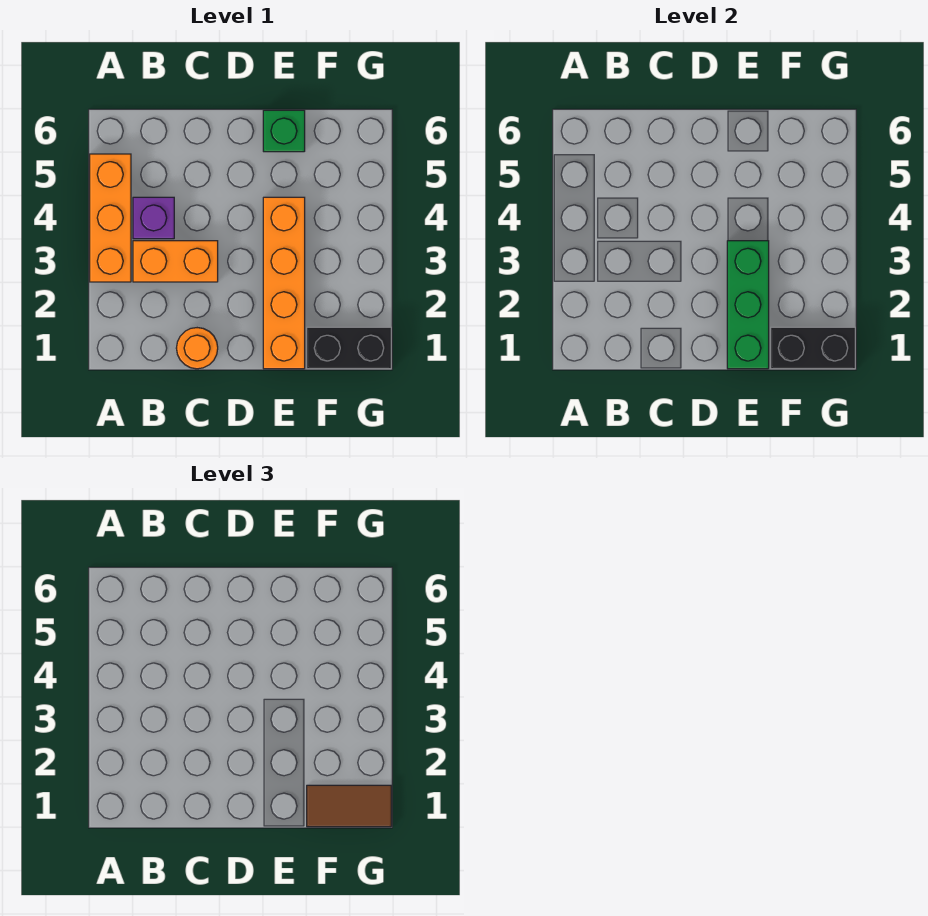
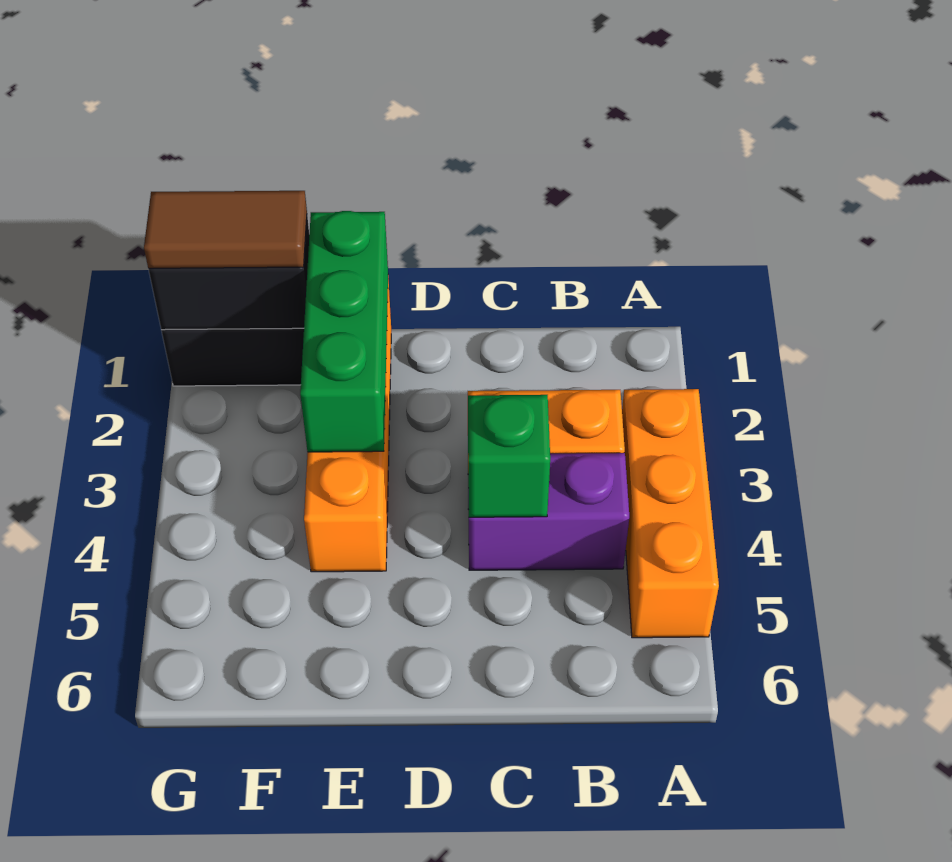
purple 1x1 brick [133,197,174,239] -> purple 1x2 brick [468,453,629,570]
orange 1x1 round brick [176,328,218,369] -> none
green 1x1 brick [263,110,305,152] -> green 1x1 brick moved to [468,395,550,517]

